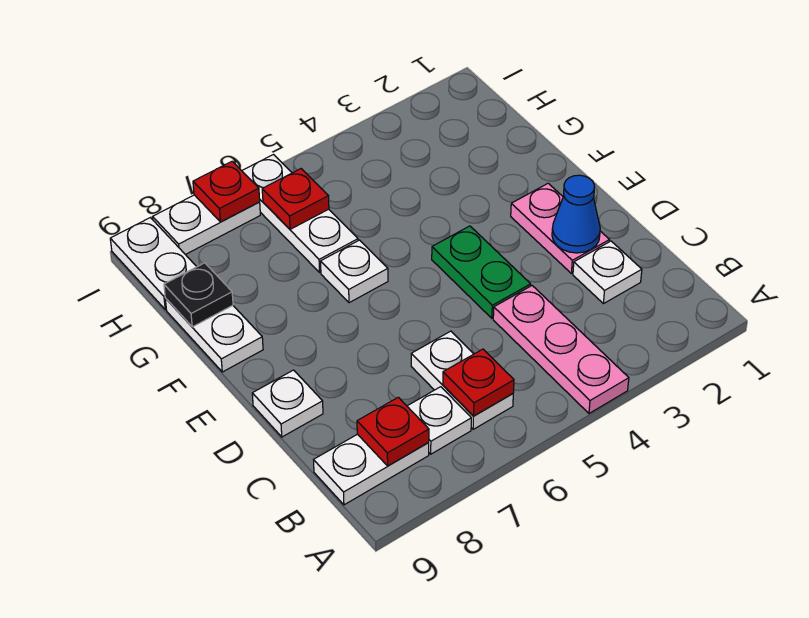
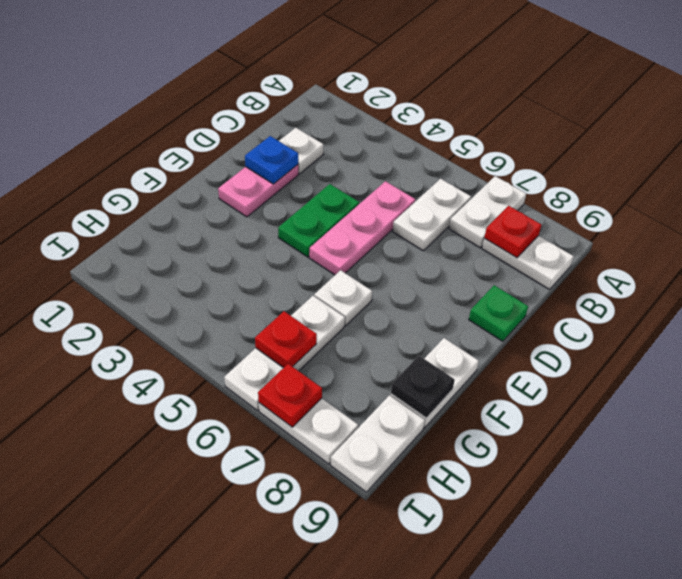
pink 1x3 plate [493,286,629,413] -> pink 1x3 plate moved to [309,181,415,275]
red 1x1 plate [443,349,514,416] -> none
white 1x1 plate [407,387,471,454] -> white 1x2 plate [449,176,526,248]
blue 1x1 cone [552,175,600,253] -> blue 1x1 plate [245,136,298,184]
white 1x1 plate [252,370,323,437] -> green 1x1 plate [469,285,528,341]

